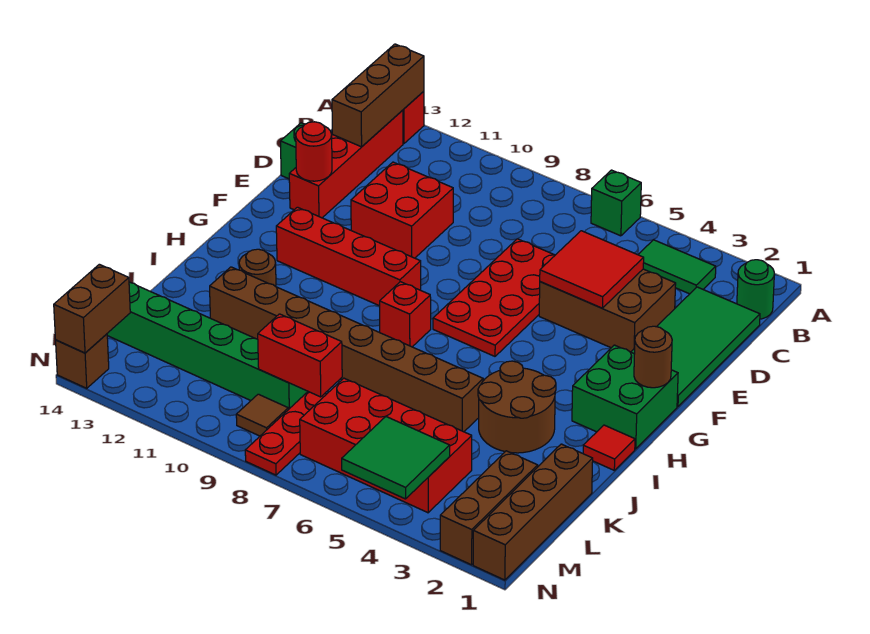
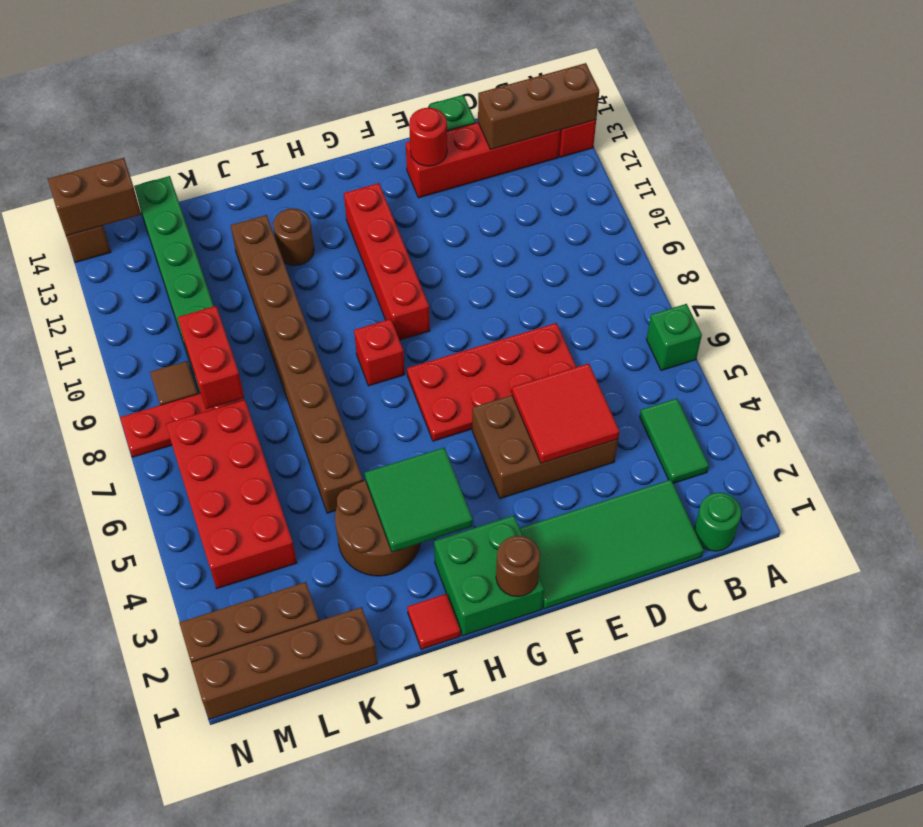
brown 2x3 brick [539,269,676,352] -> brown 2x3 brick turned to [472,395,618,499]
red 2x2 brick [351,162,453,258] -> none
green 2x2 tile [342,417,450,499] -> green 2x2 tile moved to [365,448,473,552]

